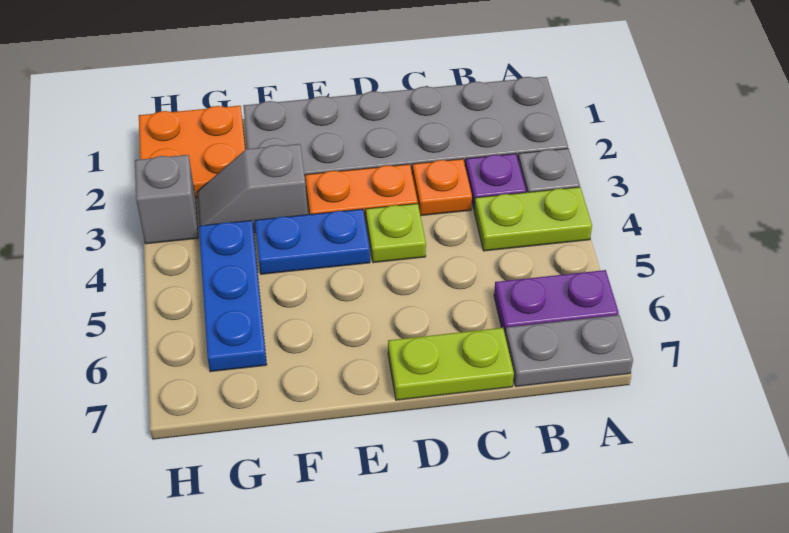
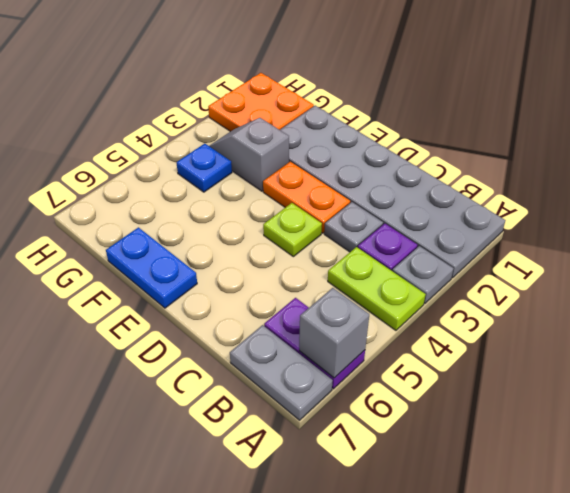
orange 1x1 plate [412,159,472,216] -> grey 1x1 plate [324,202,383,252]
lime 1x2 plate [388,328,514,400] -> none
blue 1x2 plate [255,209,370,274] -> blue 1x2 plate moved to [106,227,197,308]
blue 1x3 plate [199,220,267,372] -> blue 1x1 plate [176,144,232,192]
grey 1x1 brick [135,155,198,244] -> grey 1x1 brick moved to [299,288,369,378]

